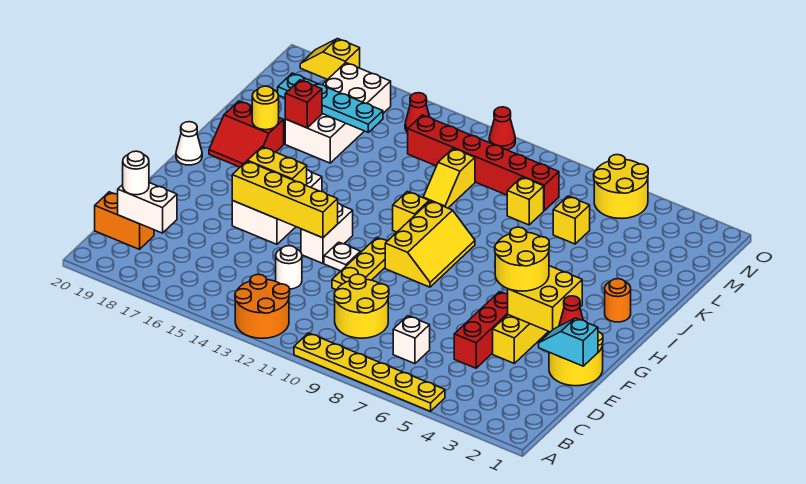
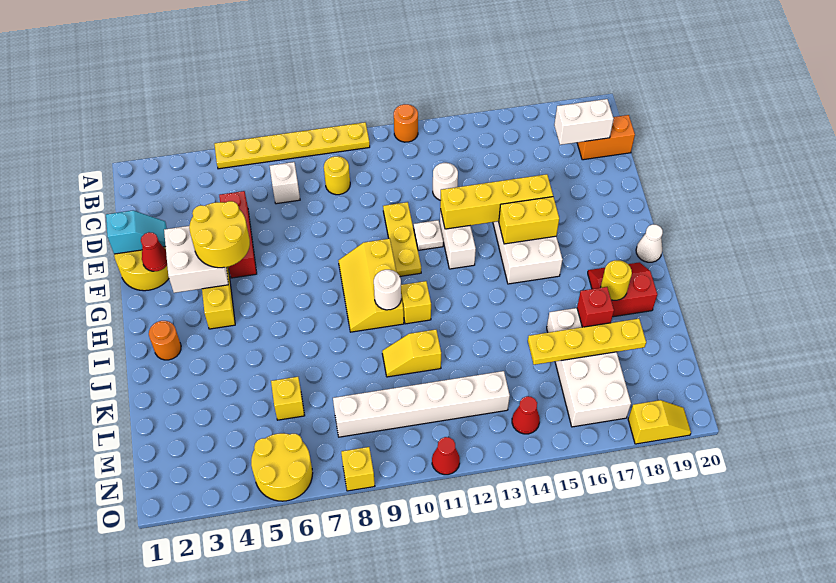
orange 2x2 round brick [235,274,290,338] -> orange 1x1 round brick [394,104,418,142]
yellow 2x2 round brick [334,274,389,338] -> yellow 1x1 round brick [324,156,350,195]
white 1x1 round brick [123,151,149,195] -> white 1x1 round brick moved to [374,270,401,310]
yellow 2x2 brick [508,266,582,332] -> white 2x2 brick [164,226,228,293]
yellow 1x2 slope [423,149,475,208] -> yellow 1x2 slope turned to [382,330,441,377]
yellow 1x1 brick [507,177,544,225] -> yellow 1x1 brick moved to [341,447,375,491]
cyan 1x4 plate [278,73,383,132] -> yellow 1x4 plate [527,319,646,365]
red 1x6 brick [408,115,559,210] -> white 1x6 brick [333,371,510,437]

